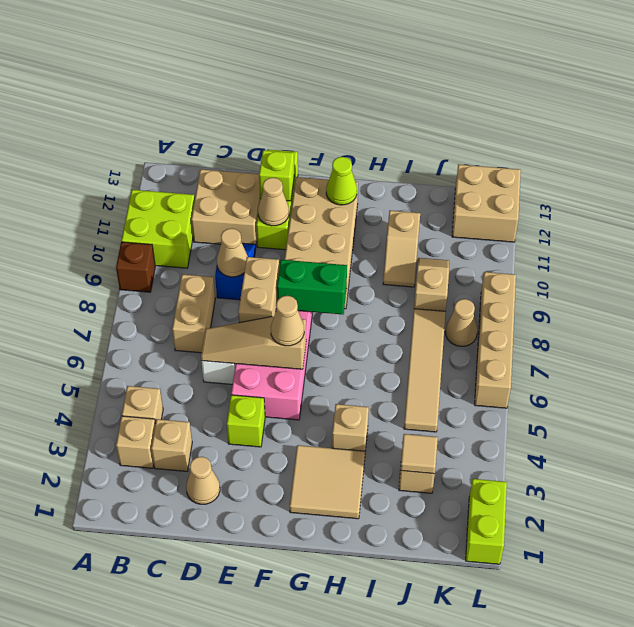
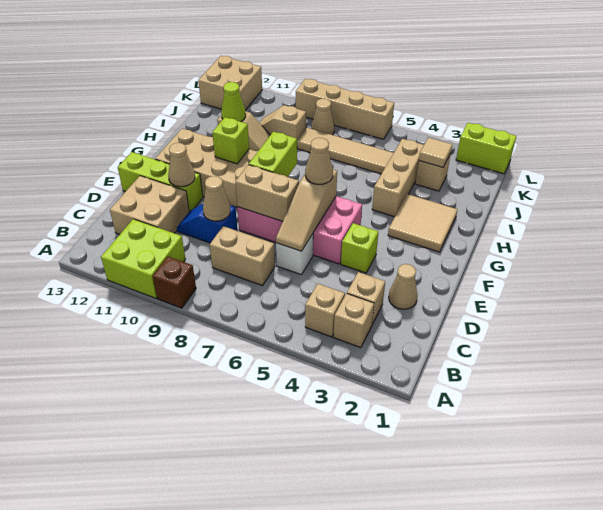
lime 1x1 brick [259,150,294,201] -> lime 1x1 brick moved to [212,117,249,164]
green 1x2 brick [277,260,347,314] -> lime 1x2 brick [249,132,297,177]
lime 1x1 cone [326,157,357,205] -> lime 1x1 cone moved to [221,82,246,122]
tan 1x1 brick [332,404,369,451] -> tan 1x3 brick [372,139,424,217]

